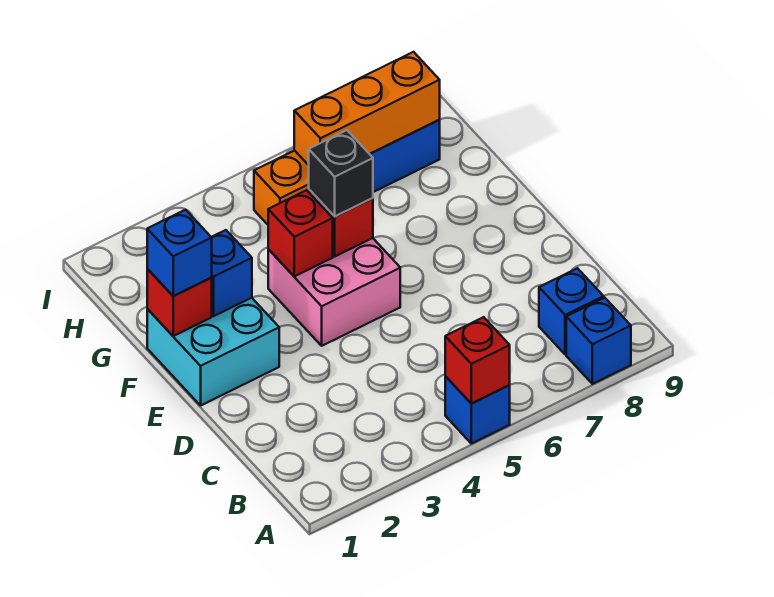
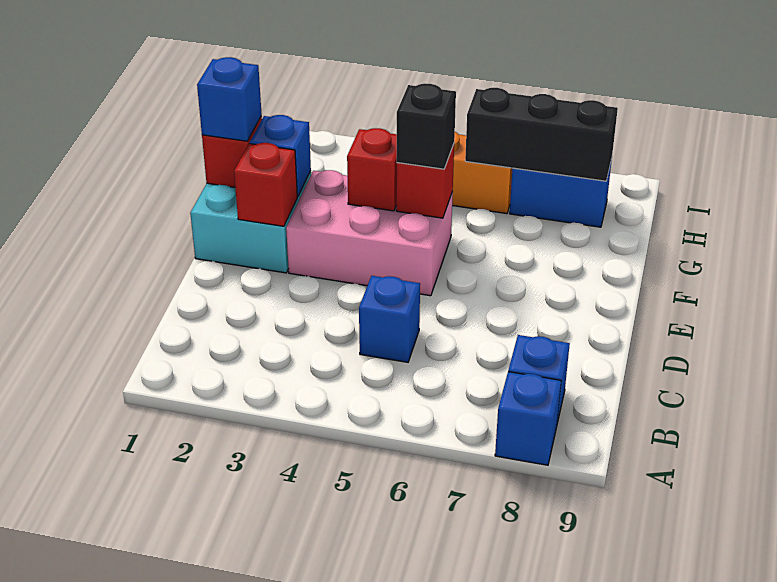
blue 1x1 brick [445,376,510,444] -> blue 1x1 brick moved to [359,276,420,362]
red 1x1 brick [445,317,510,404] -> red 1x1 brick moved to [234,143,297,226]
pink 2x2 brick [268,238,400,346] -> pink 2x3 brick [286,170,453,296]
orange 1x3 brick [294,52,440,165] -> black 1x3 brick [465,88,618,181]

